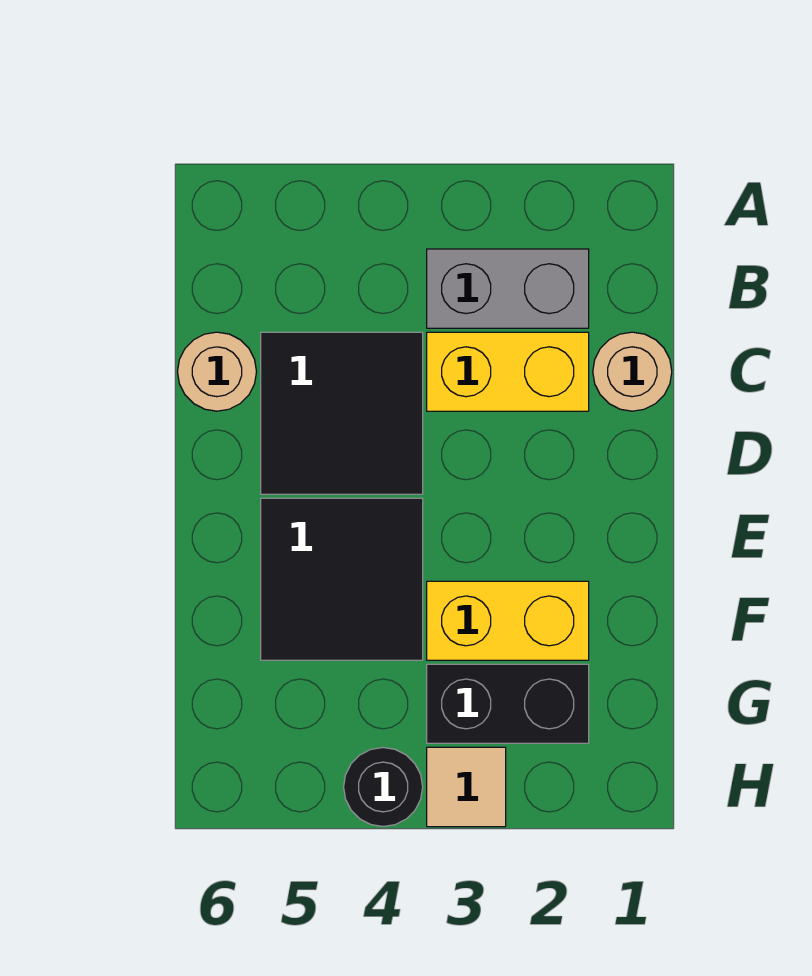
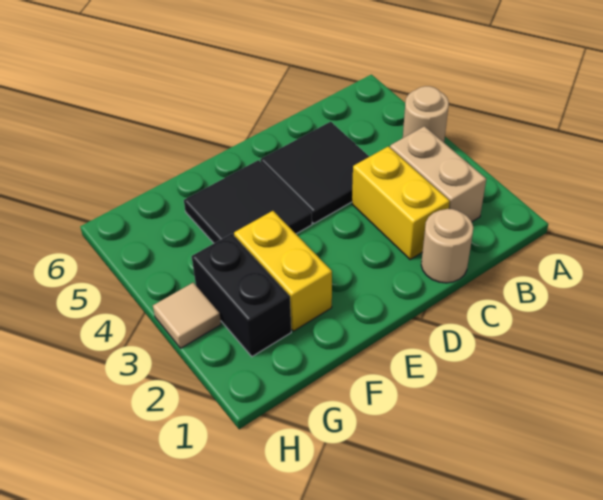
grey 1x2 brick [427,249,589,328] -> tan 1x2 brick [390,126,486,222]
tan 1x1 round brick [178,332,257,411] -> tan 1x1 round brick moved to [403,86,449,142]
black 1x1 round brick [344,748,423,826] -> none

